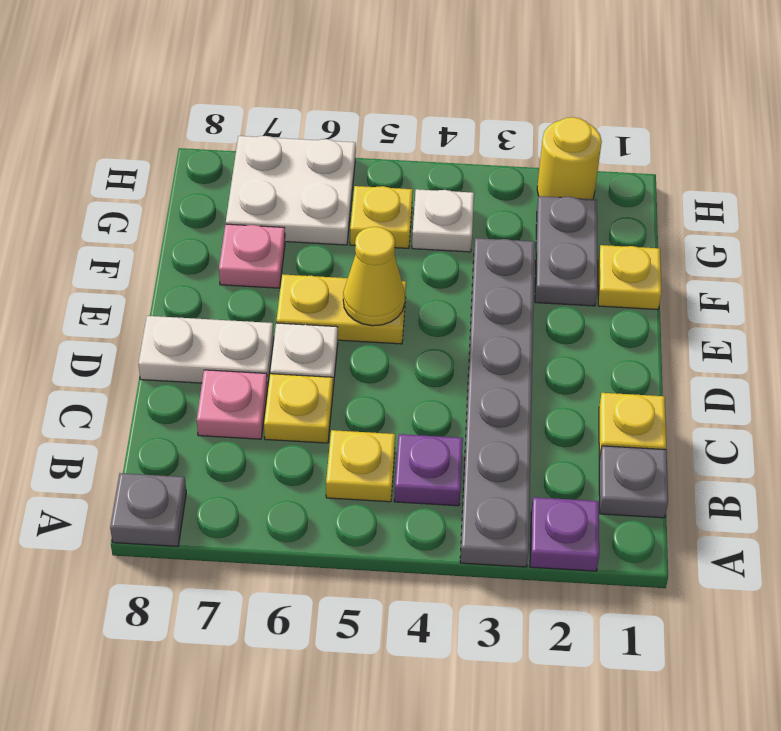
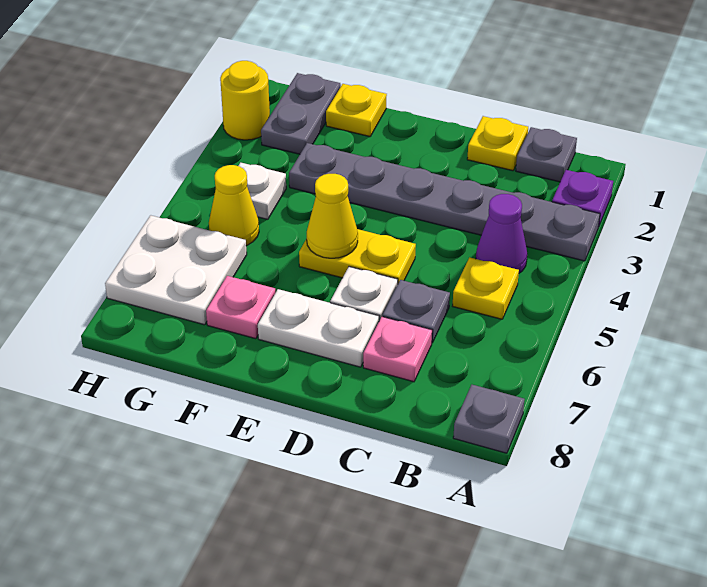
purple 1x1 plate [394,434,463,506] -> purple 1x1 cone [476,194,527,273]
yellow 1x1 plate [264,374,333,443] -> grey 1x1 plate [383,280,450,343]
white 1x2 plate [139,316,274,387] -> white 1x2 plate turned to [258,289,379,367]
yellow 1x2 plate [276,274,406,344] -> yellow 1x2 plate turned to [299,229,416,283]
grey 1x2 plate [535,196,598,306] -> grey 1x2 plate turned to [261,73,341,154]
yellow 1x1 plate [350,186,413,248] -> yellow 1x1 cone [209,165,259,246]

